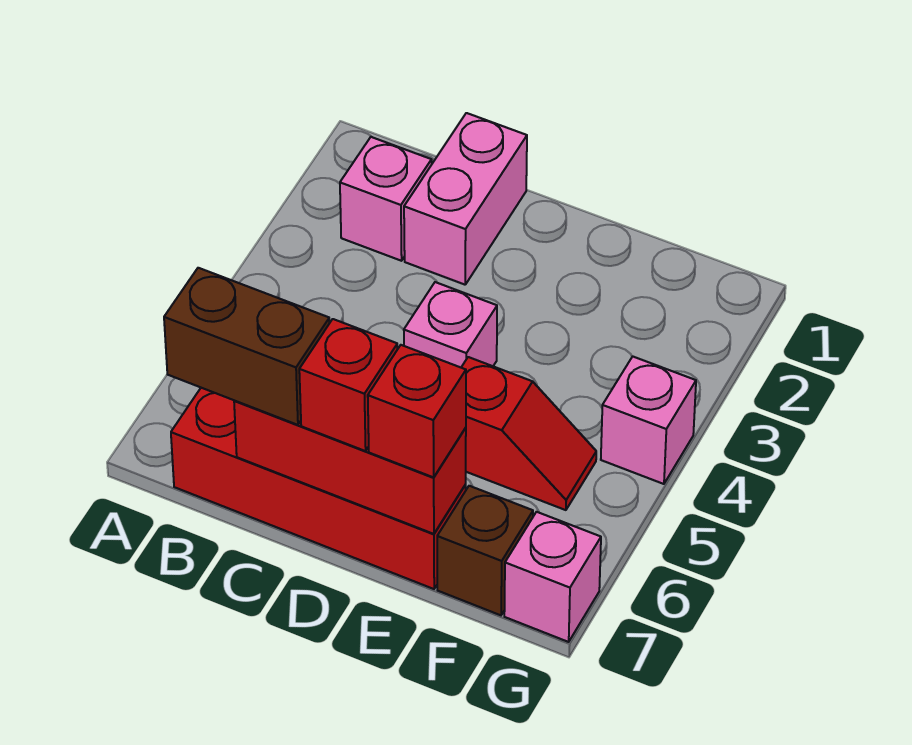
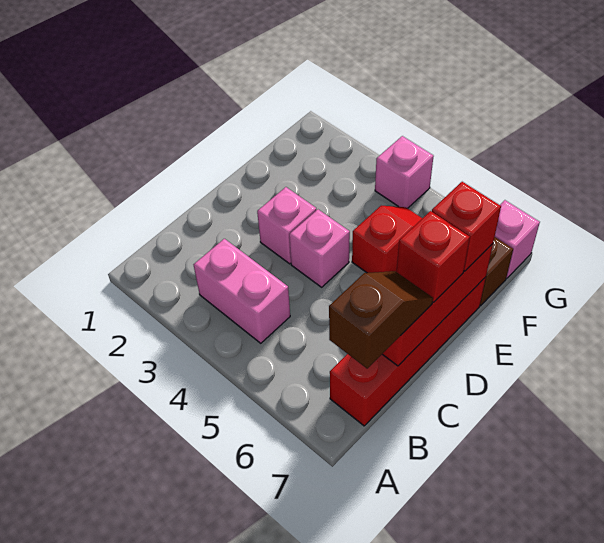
pink 1x1 brick [340,137,432,261] -> pink 1x1 brick moved to [257,187,316,264]
brown 1x2 brick [164,268,329,425] -> brown 1x2 slope [329,271,433,368]
pink 1x2 brick [404,113,527,285] -> pink 1x2 brick moved to [194,239,290,343]

